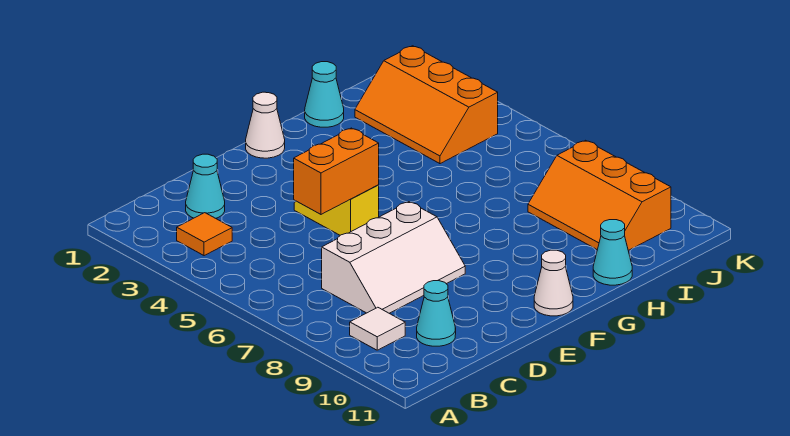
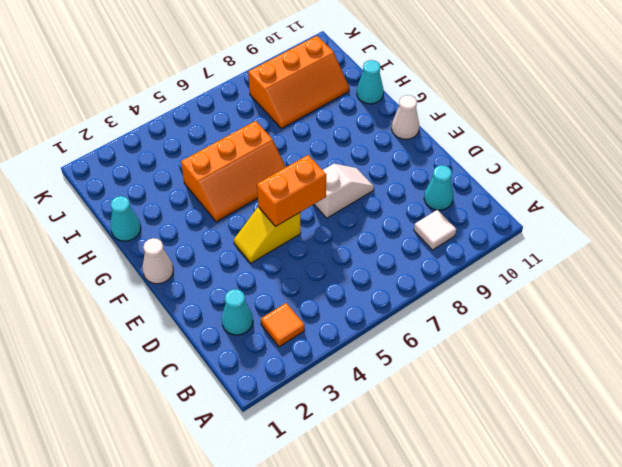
white 2x3 slope [322,202,465,313] -> white 1x2 slope [314,164,374,218]
orange 1x2 brick [294,128,379,214] -> orange 1x2 brick turned to [257,155,326,226]
orange 2x3 slope [355,46,498,164] -> orange 2x3 slope moved to [181,121,286,222]

